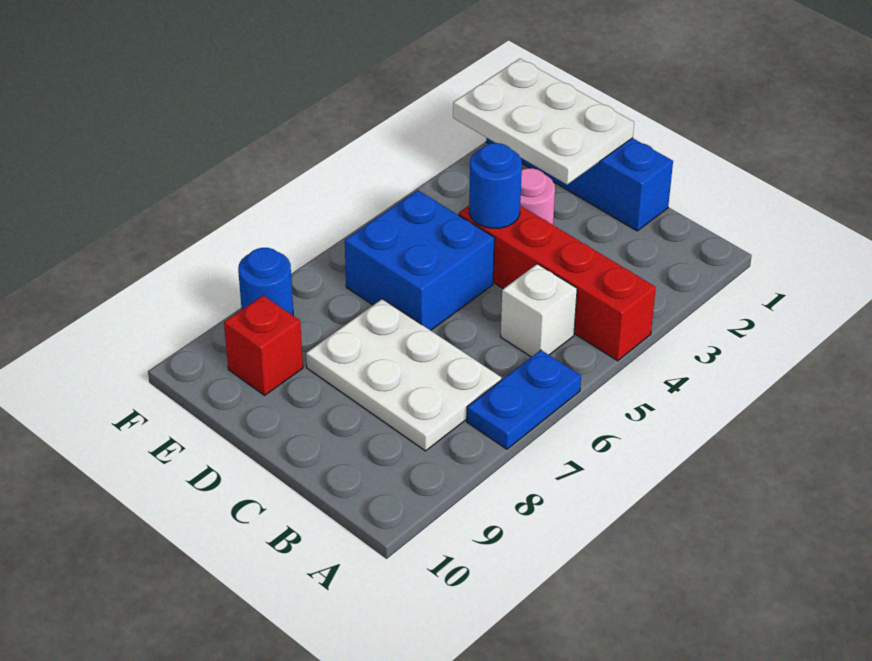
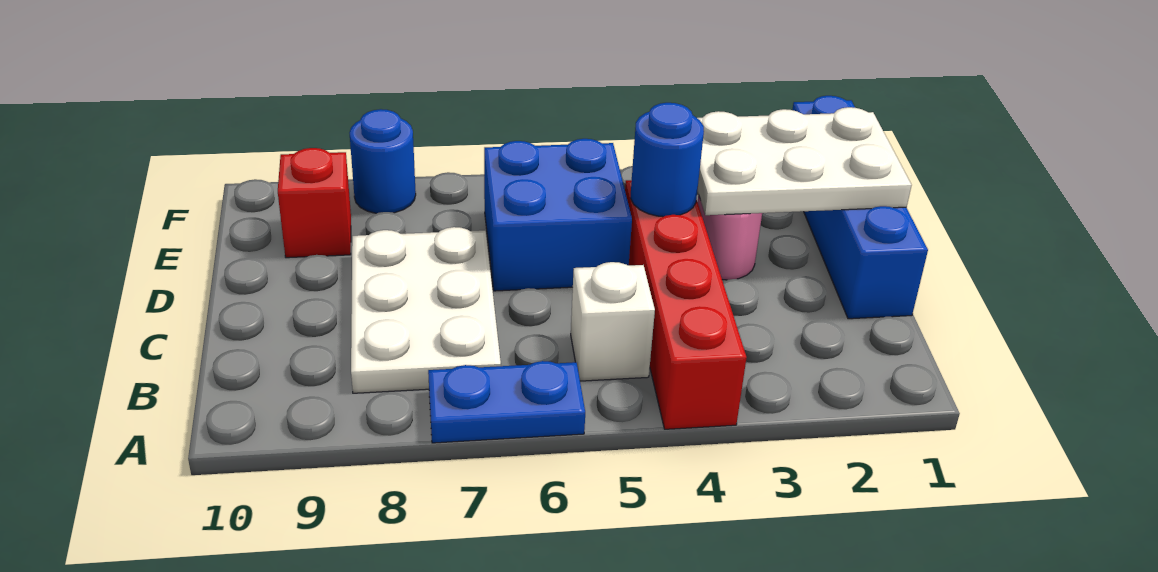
white 2x3 plate [453,59,634,184] -> white 2x3 plate turned to [697,107,912,215]

